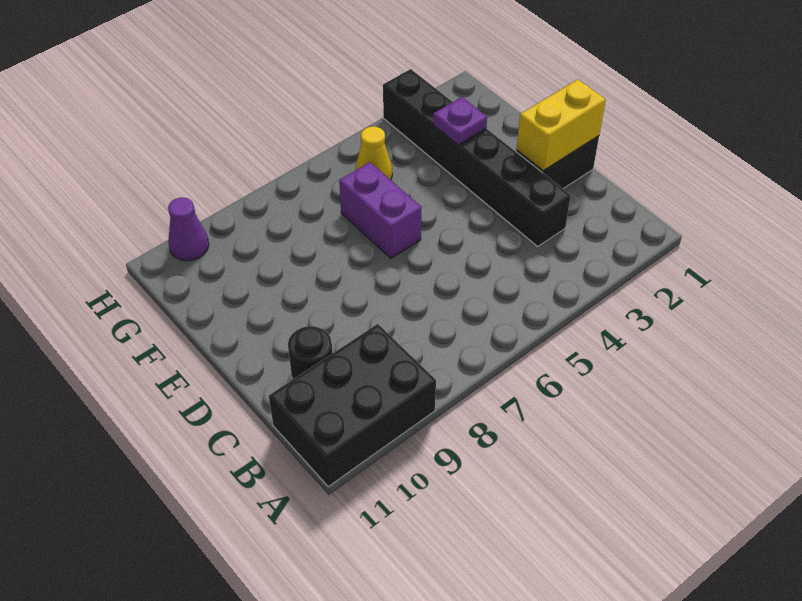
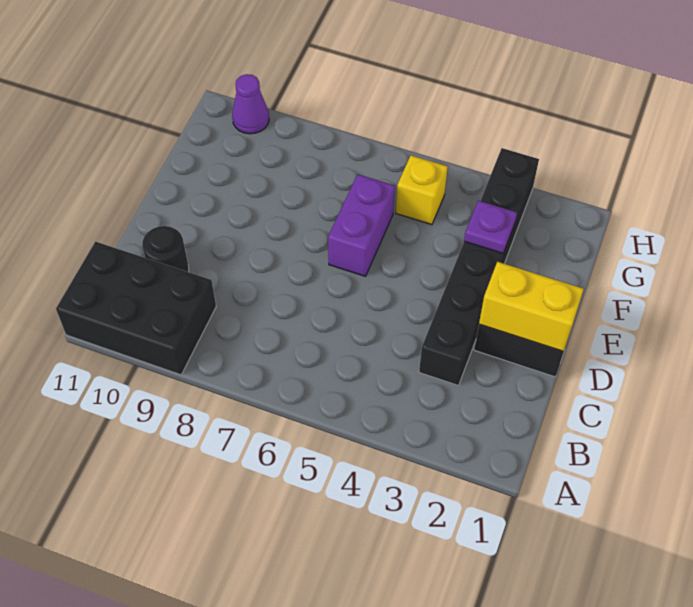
yellow 1x1 cone [355,126,392,180] -> yellow 1x1 brick [396,155,448,225]

